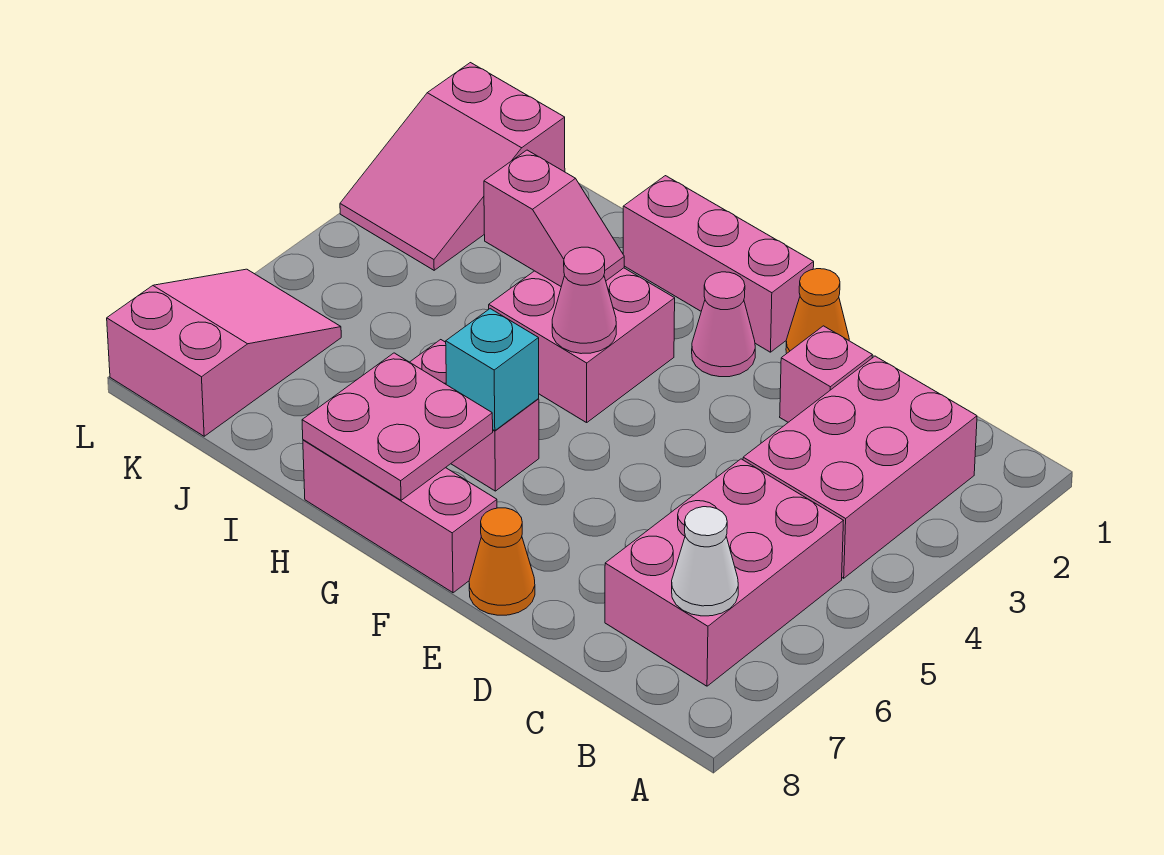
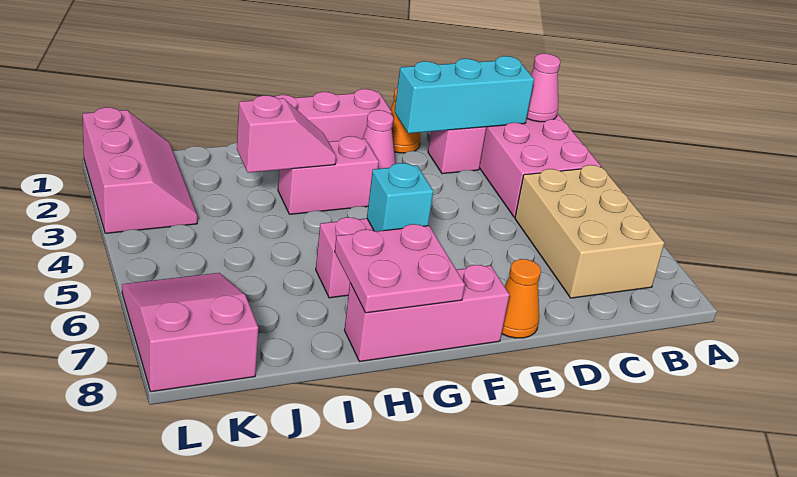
pink 2x3 brick [605,459,843,686] -> tan 2x3 brick [515,165,664,298]
white 1x1 cone [672,507,738,616] -> none
none -> cyan 1x3 brick [395,56,534,133]
pink 2x2 brick [489,268,675,423] -> pink 1x2 brick [278,136,379,214]
pink 1x1 cone [552,247,616,354] -> pink 1x1 cone moved to [527,54,560,122]
pink 2x3 slope [340,63,565,270] -> pink 2x3 slope turned to [83,107,197,233]

